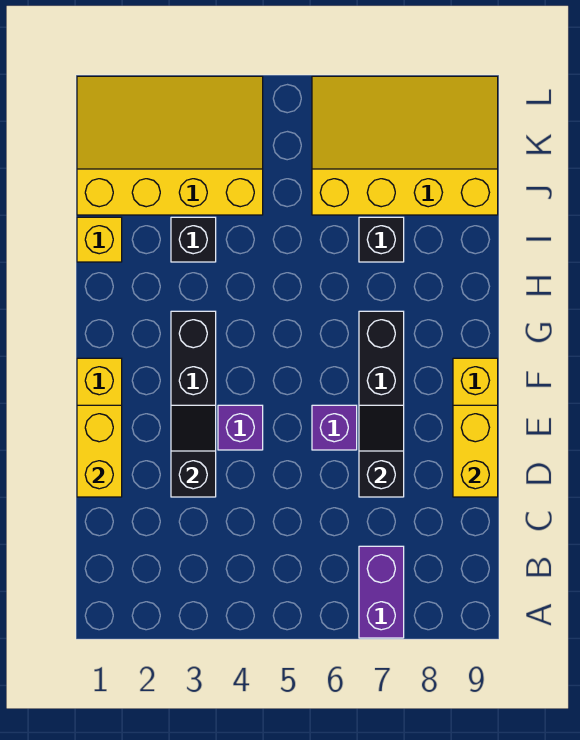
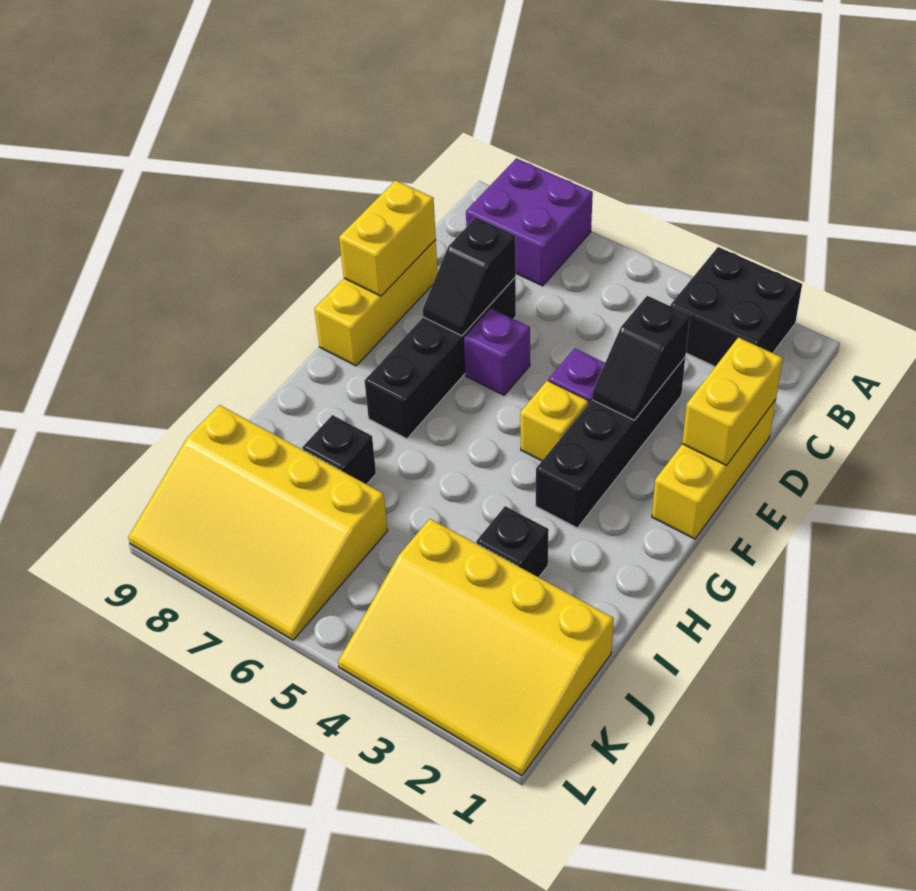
none -> black 2x2 brick [670,247,802,367]
purple 1x2 brick [359,546,404,638] -> purple 2x2 brick [466,158,593,286]
yellow 1x1 brick [77,217,122,262] -> yellow 1x1 brick moved to [520,380,589,461]

